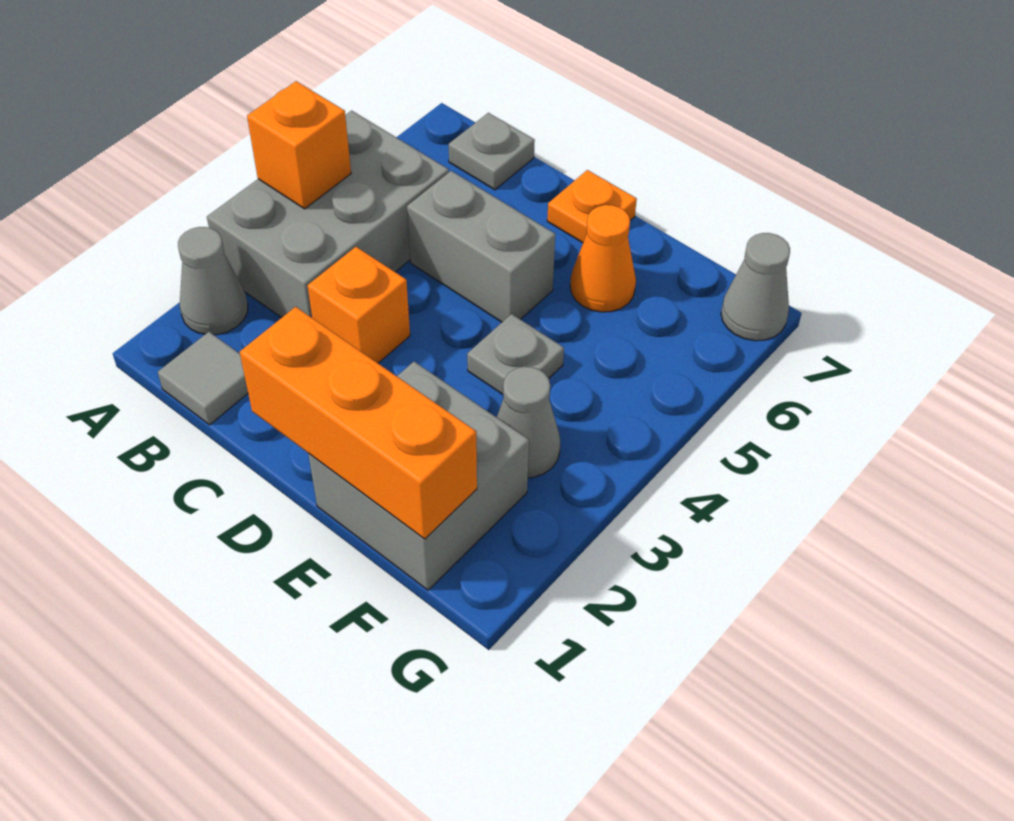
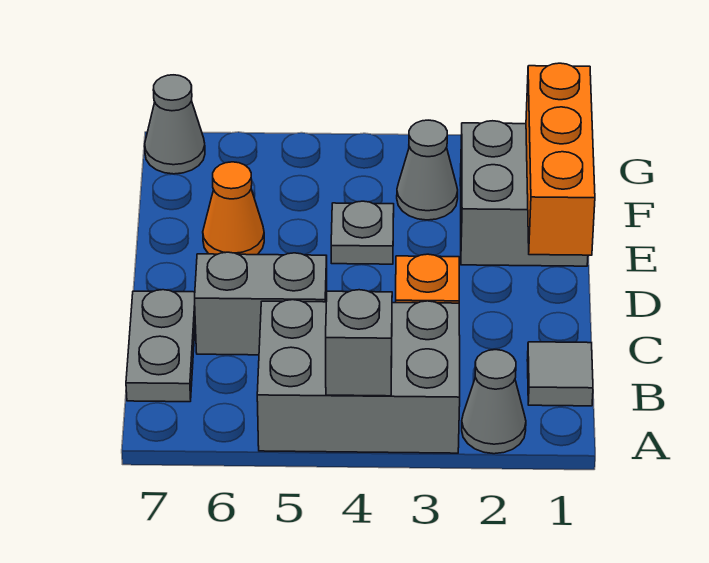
orange 1x1 brick [247,81,351,209] -> grey 1x1 brick [326,290,392,396]
grey 1x1 plate [449,113,535,190] -> grey 1x2 plate [126,290,195,402]
grey 1x2 brick [407,171,555,322] -> grey 1x2 brick turned to [195,252,327,355]
orange 1x1 plate [547,170,637,243] -> none

